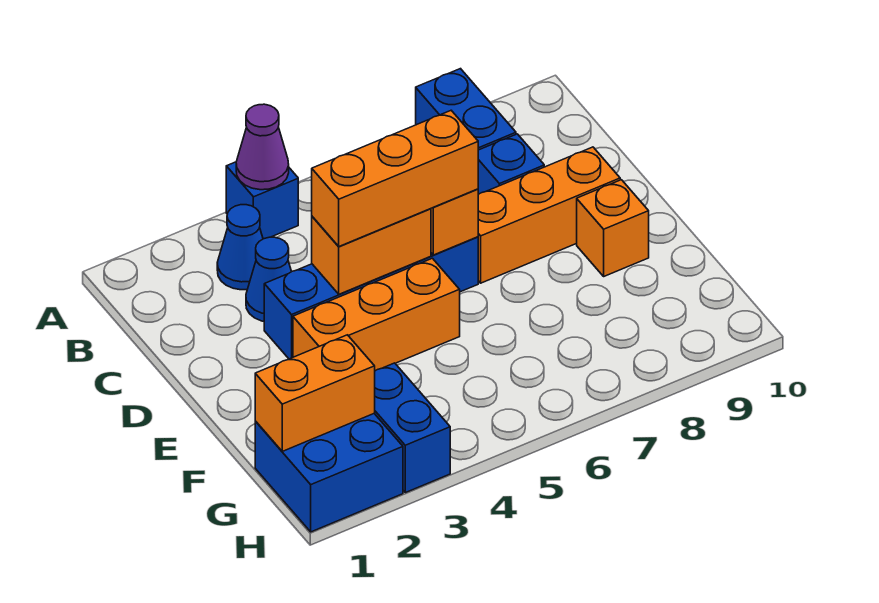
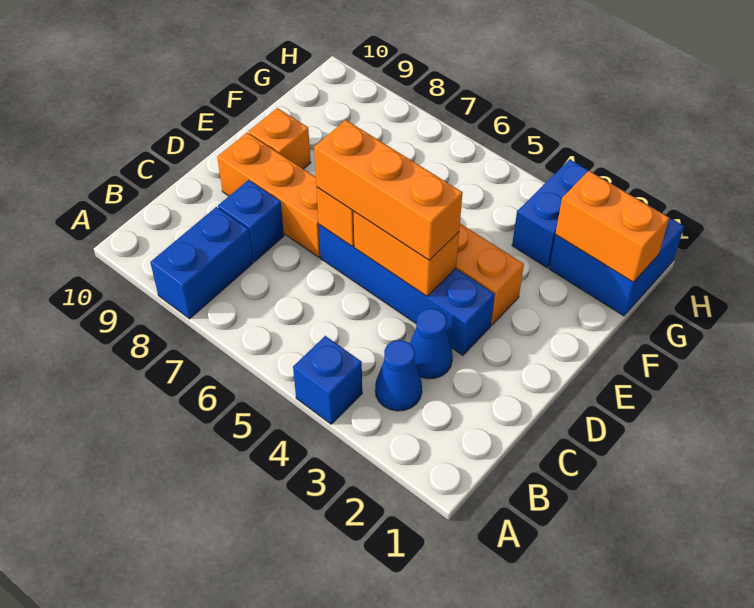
purple 1x1 cone [236,104,289,190] -> none

